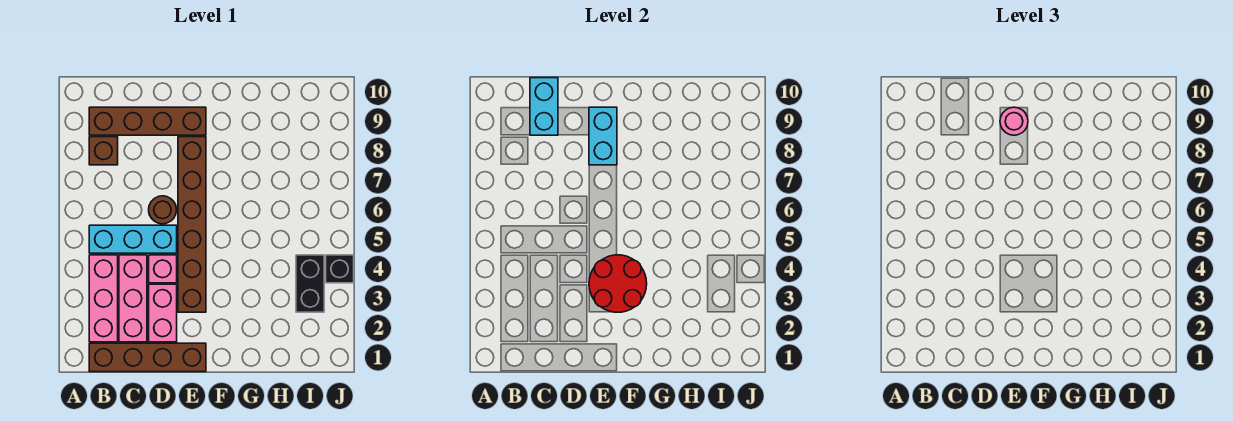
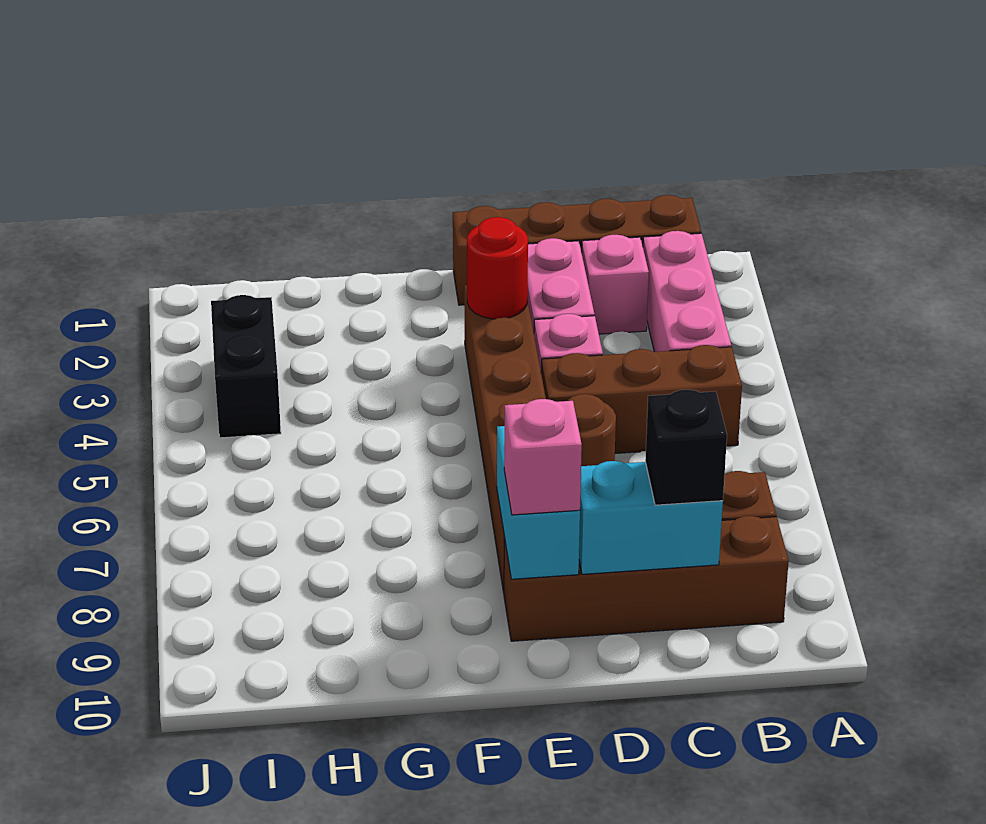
cyan 1x3 brick [89,225,177,253] -> brown 1x3 brick [541,345,742,454]
pink 1x3 brick [119,255,147,342] -> pink 1x1 brick [582,235,649,334]
cyan 1x2 brick [530,78,558,135] -> cyan 1x2 brick turned to [579,461,723,574]
red 2x2 round brick [589,255,647,312] -> red 1x1 round brick [467,217,528,319]
pink 1x1 round brick [1000,107,1028,135] -> pink 1x1 brick [504,399,582,515]
black 1x1 brick [326,255,354,283] -> black 1x1 brick moved to [645,390,727,505]

